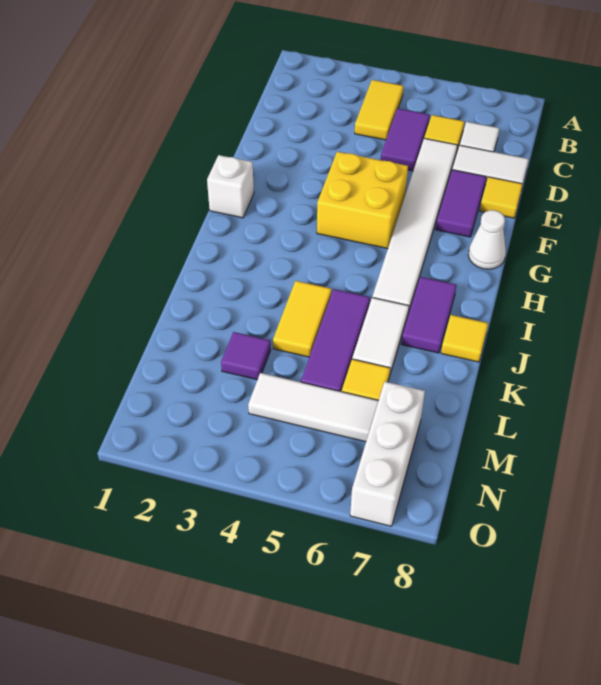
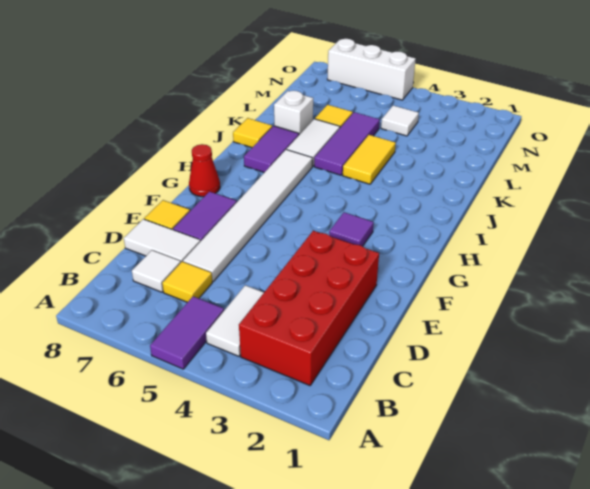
none -> red 2x4 brick [239,231,379,386]
yellow 1x2 tile [355,80,403,140] -> white 1x2 tile [206,285,264,356]
purple 1x2 tile [381,108,430,171] -> purple 1x2 tile moved to [150,296,224,369]
yellow 2x2 brick [317,152,408,249] -> none
white 1x1 brick [207,155,254,218] -> white 1x1 brick moved to [274,91,313,135]
white 1x1 cone [468,210,506,269] -> red 1x1 cone [189,144,220,197]
purple 1x1 tile [221,332,271,380] -> purple 1x1 tile moved to [329,212,374,246]
white 1x3 tile [248,373,378,442] -> white 1x1 tile [381,106,419,136]
white 1x3 brick [350,382,425,526] -> white 1x3 brick turned to [327,39,416,100]

